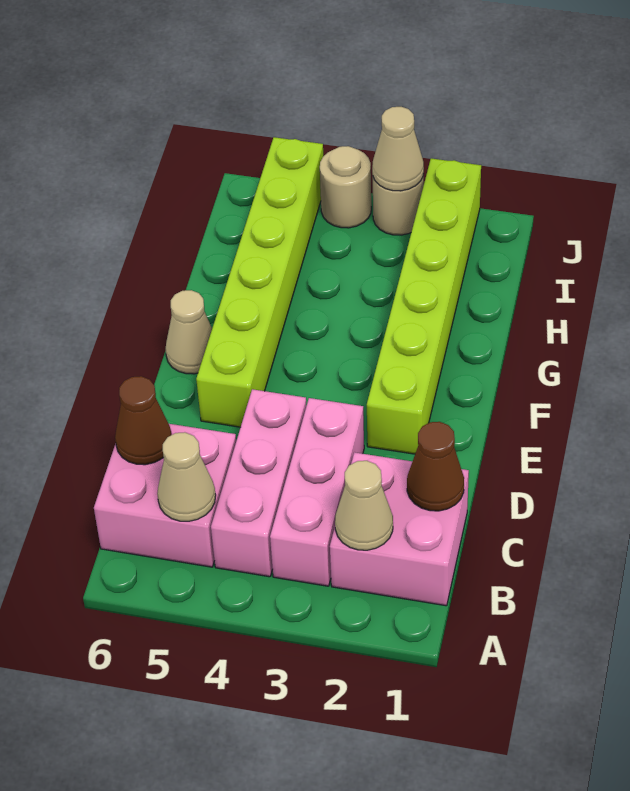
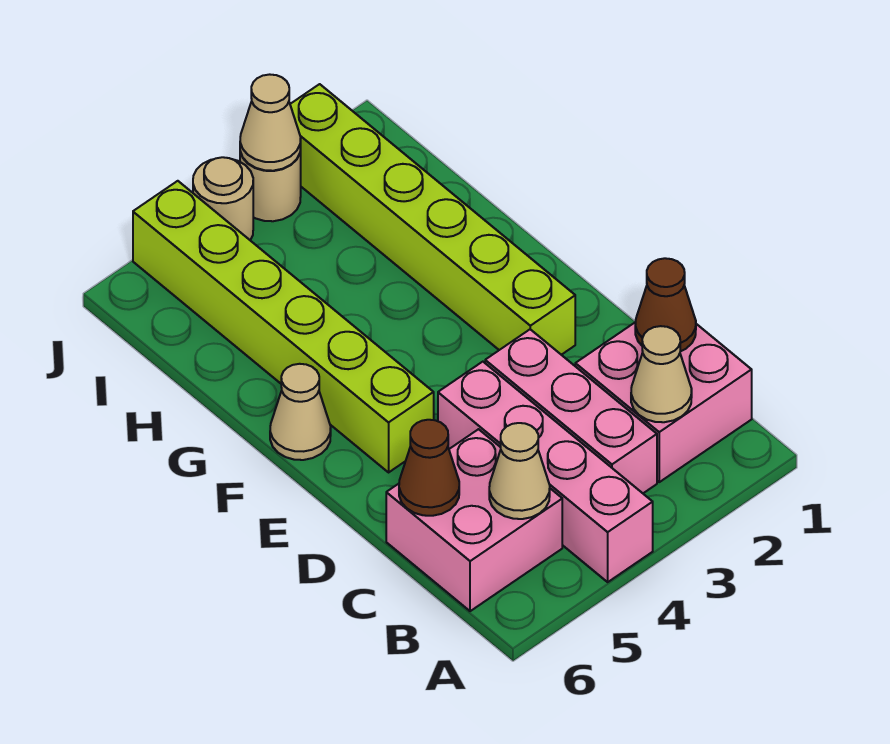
pink 1x3 brick [211,389,306,577] -> pink 1x4 brick [438,362,653,582]

